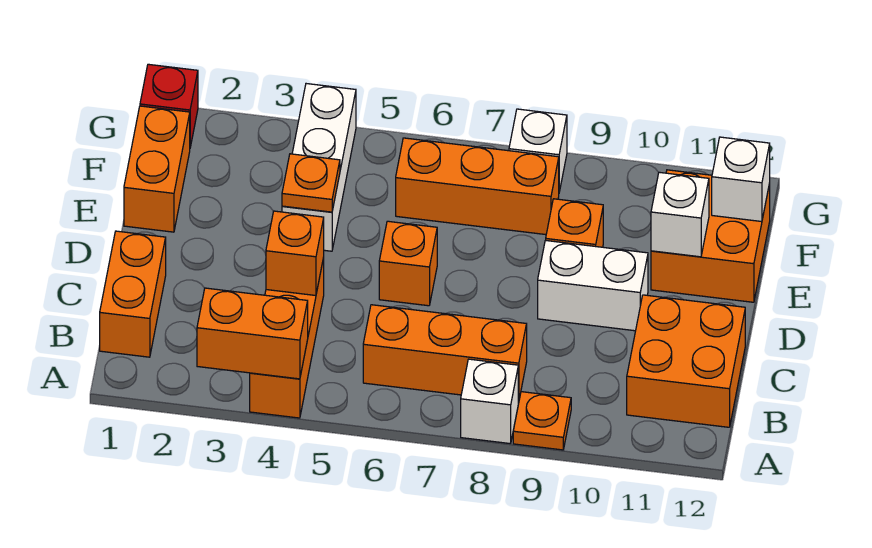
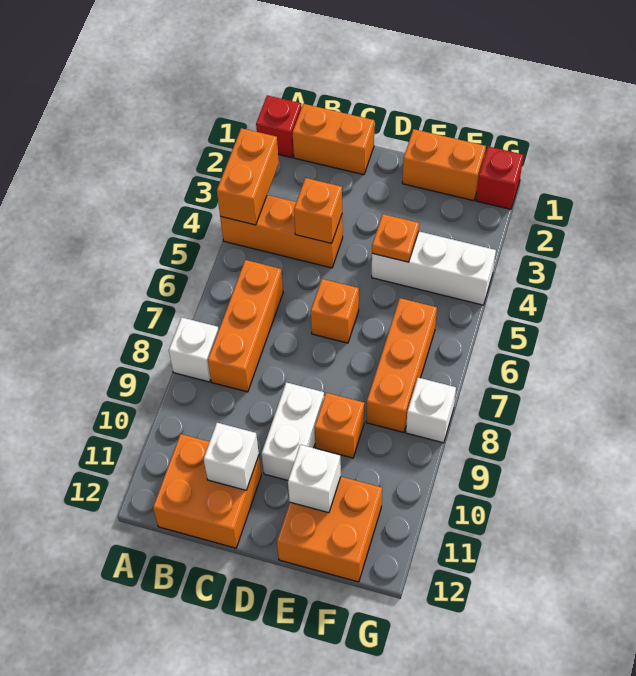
none -> red 1x1 brick [256,95,302,158]
orange 1x1 plate [513,392,571,450] -> none
white 1x1 brick [712,137,770,222] -> white 1x1 brick moved to [204,423,259,490]

